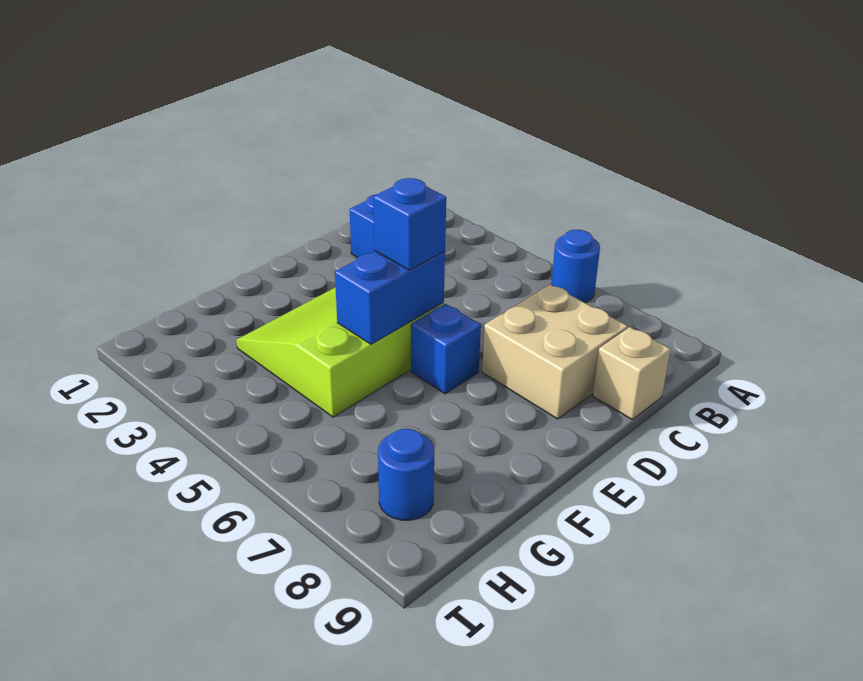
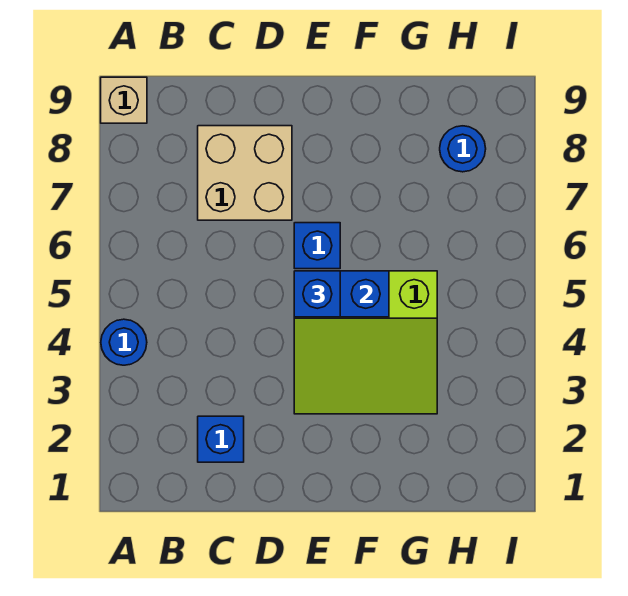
blue 1x1 round brick [551,230,600,303] -> blue 1x1 round brick moved to [101,319,147,365]
tan 1x1 brick [593,327,671,419] -> tan 1x1 brick moved to [101,77,147,123]

